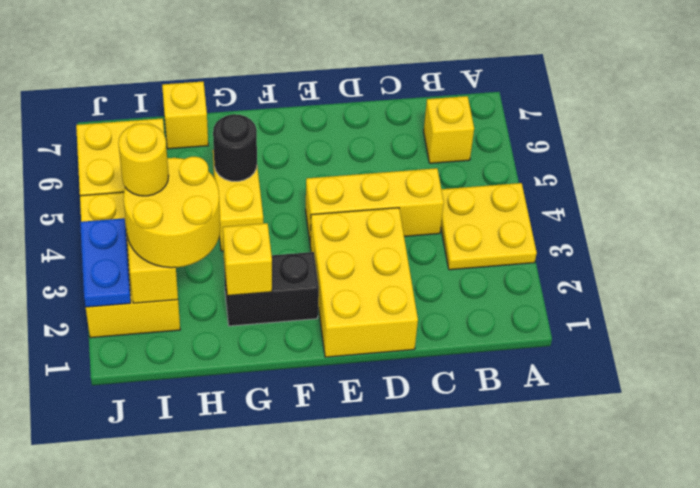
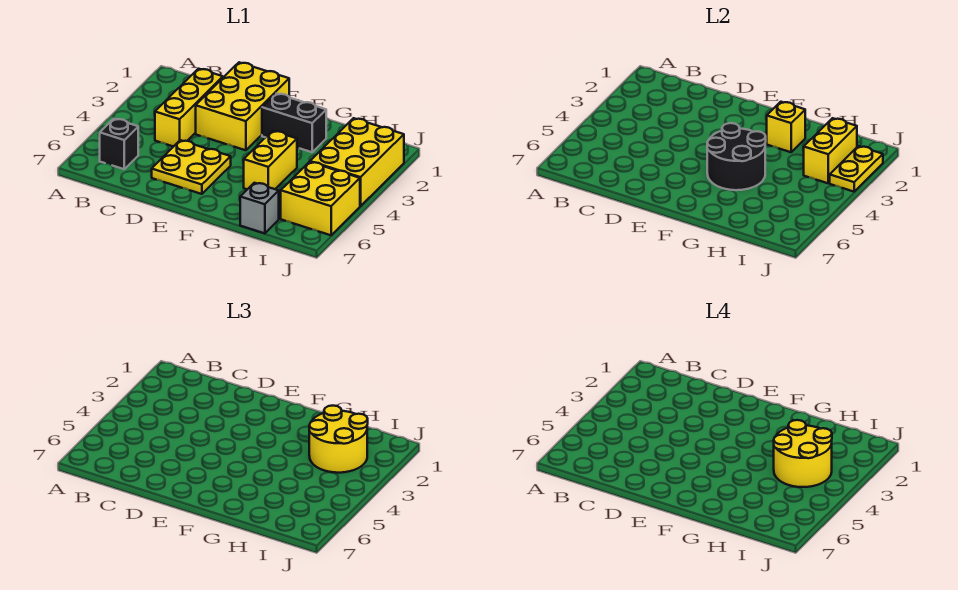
yellow 2x2 plate [441,183,537,270] -> yellow 2x2 plate moved to [152,140,231,194]
yellow 1x1 brick [424,96,474,163] -> black 1x1 brick [100,119,138,169]
yellow 1x3 brick [305,168,444,240] -> yellow 1x3 brick turned to [155,69,223,147]
black 1x1 round brick [213,114,257,181] -> black 2x2 round brick [707,123,766,190]
yellow 1x1 brick [162,82,208,149] -> grey 1x1 brick [240,183,279,233]
yellow 1x1 round brick [118,123,168,196] -> yellow 2x2 round brick [774,420,832,487]
blue 1x2 plate [80,218,131,307] -> yellow 1x2 plate [830,146,883,192]

